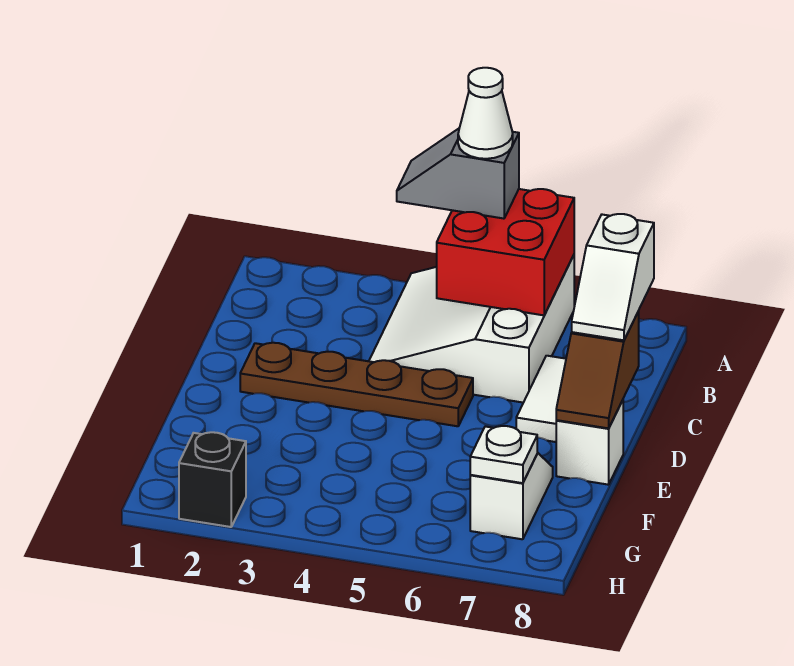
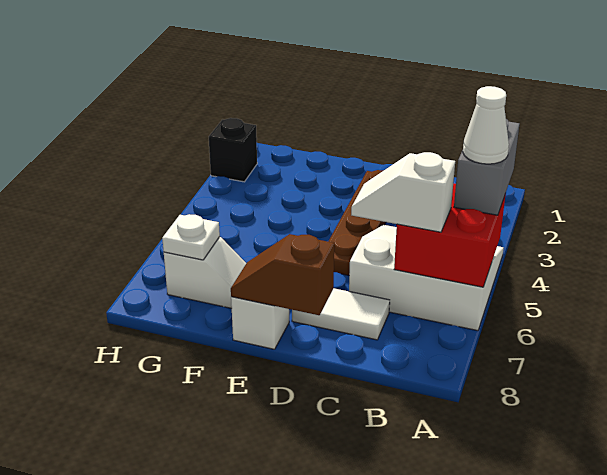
grey 1x2 slope [397,129,519,219] -> grey 1x2 brick [454,119,519,215]
white 1x2 slope [572,214,654,340] -> white 1x2 slope moved to [351,152,455,232]

